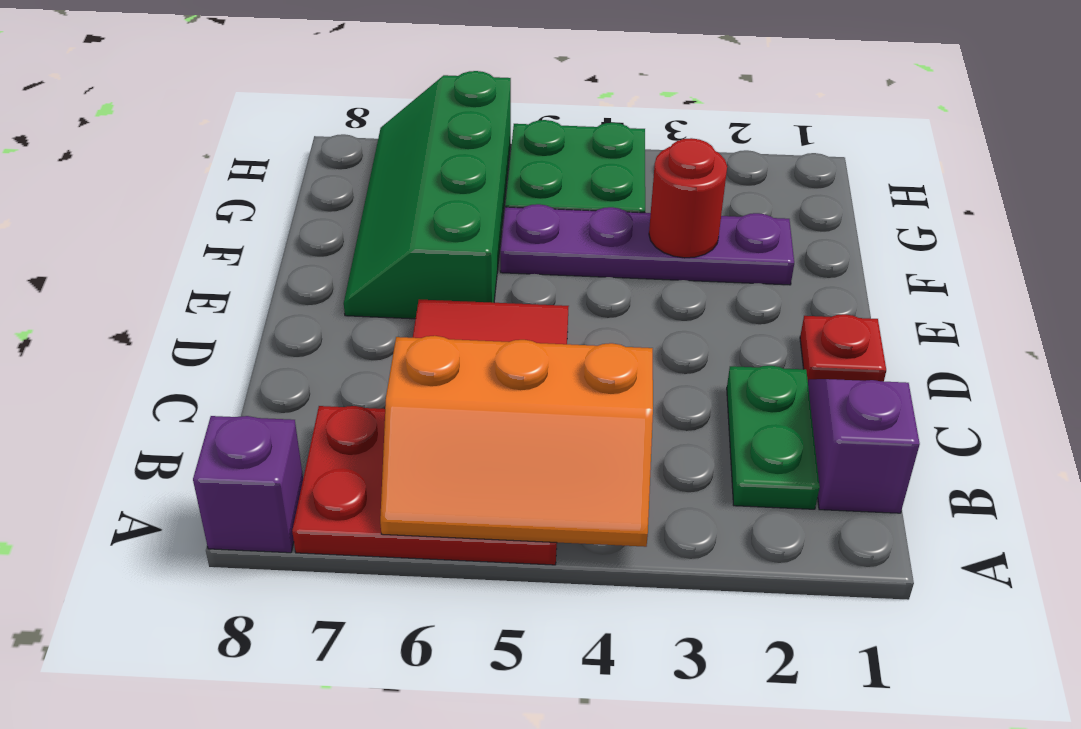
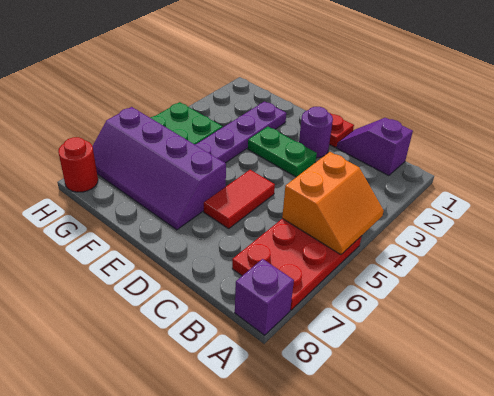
orange 2x3 slope [380,336,653,547] -> orange 2x2 slope [282,152,384,255]
green 1x2 plate [727,366,820,509] -> green 1x2 plate moved to [248,127,317,177]
none -> purple 1x1 round brick [299,107,333,158]
green 2x4 slope [344,71,511,319] -> purple 2x4 slope [92,107,226,230]
red 1x1 round brick [649,138,727,258] -> red 1x1 round brick moved to [58,137,98,192]

